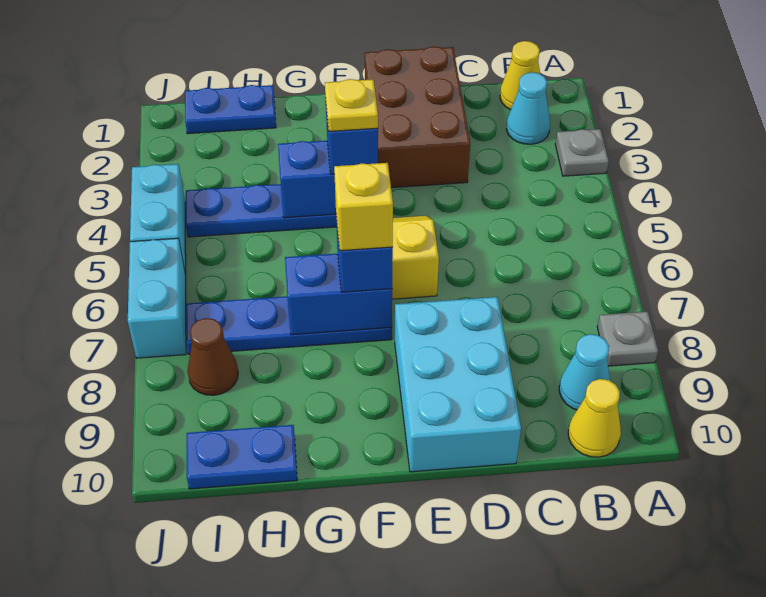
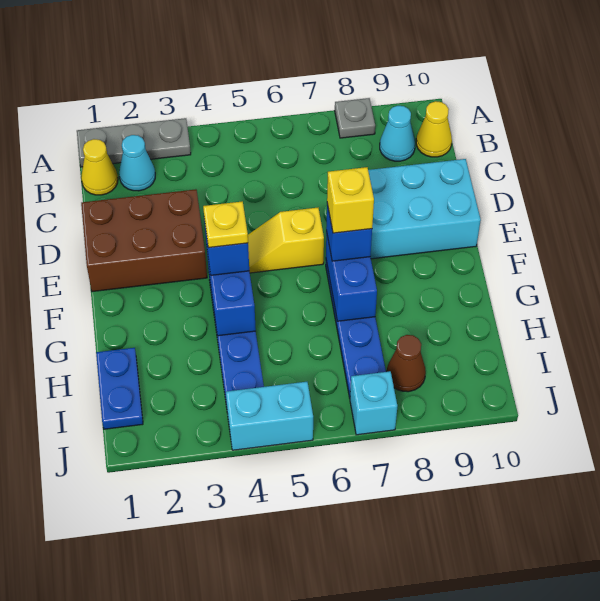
grey 1x1 plate [555,129,609,176] -> grey 1x3 plate [77,118,191,167]
blue 1x2 plate [187,425,297,489] -> none
cyan 1x2 brick [128,238,186,358] -> cyan 1x1 brick [350,371,397,435]

